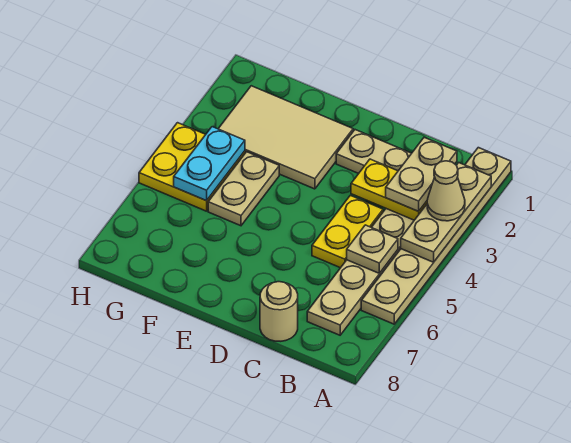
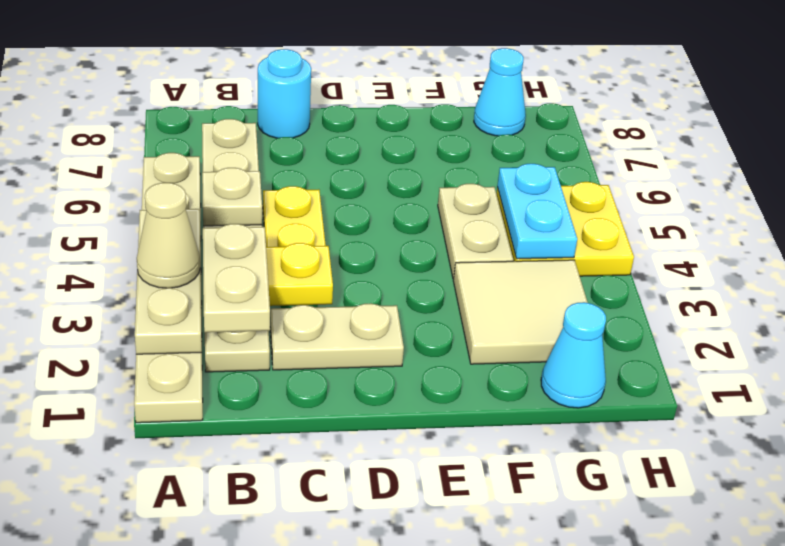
tan 1x1 round brick [260,282,298,341] -> cyan 1x1 round brick [258,49,311,138]
tan 2x3 tile [218,86,353,189] -> tan 2x2 tile [453,260,588,364]
none -> cyan 1x1 cone [541,302,606,408]
none -> cyan 1x1 cone [474,48,526,136]

